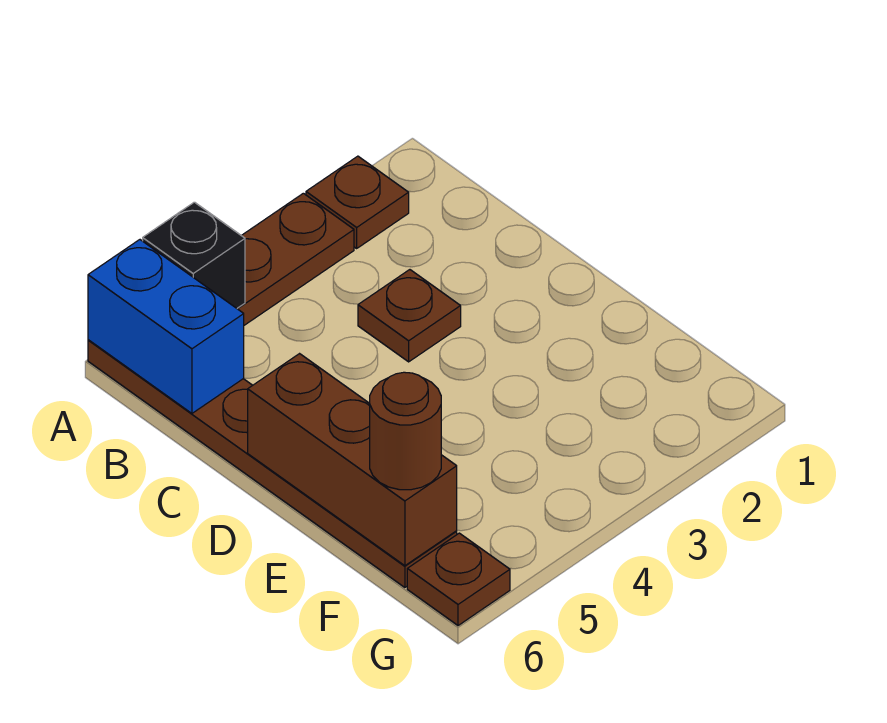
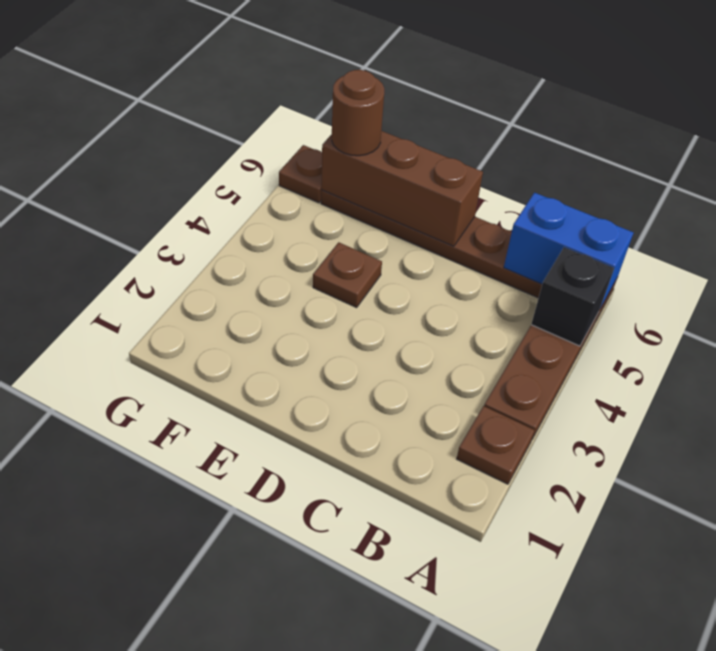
brown 1x1 plate [358,270,461,362] -> brown 1x1 plate moved to [313,242,382,308]

